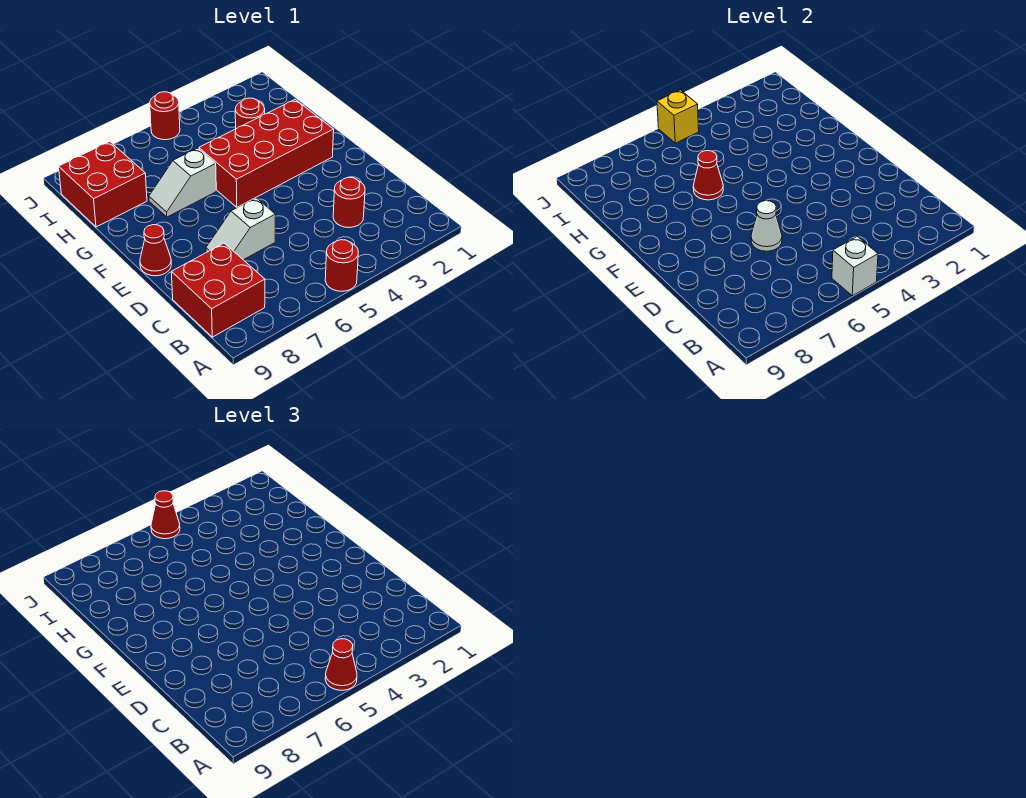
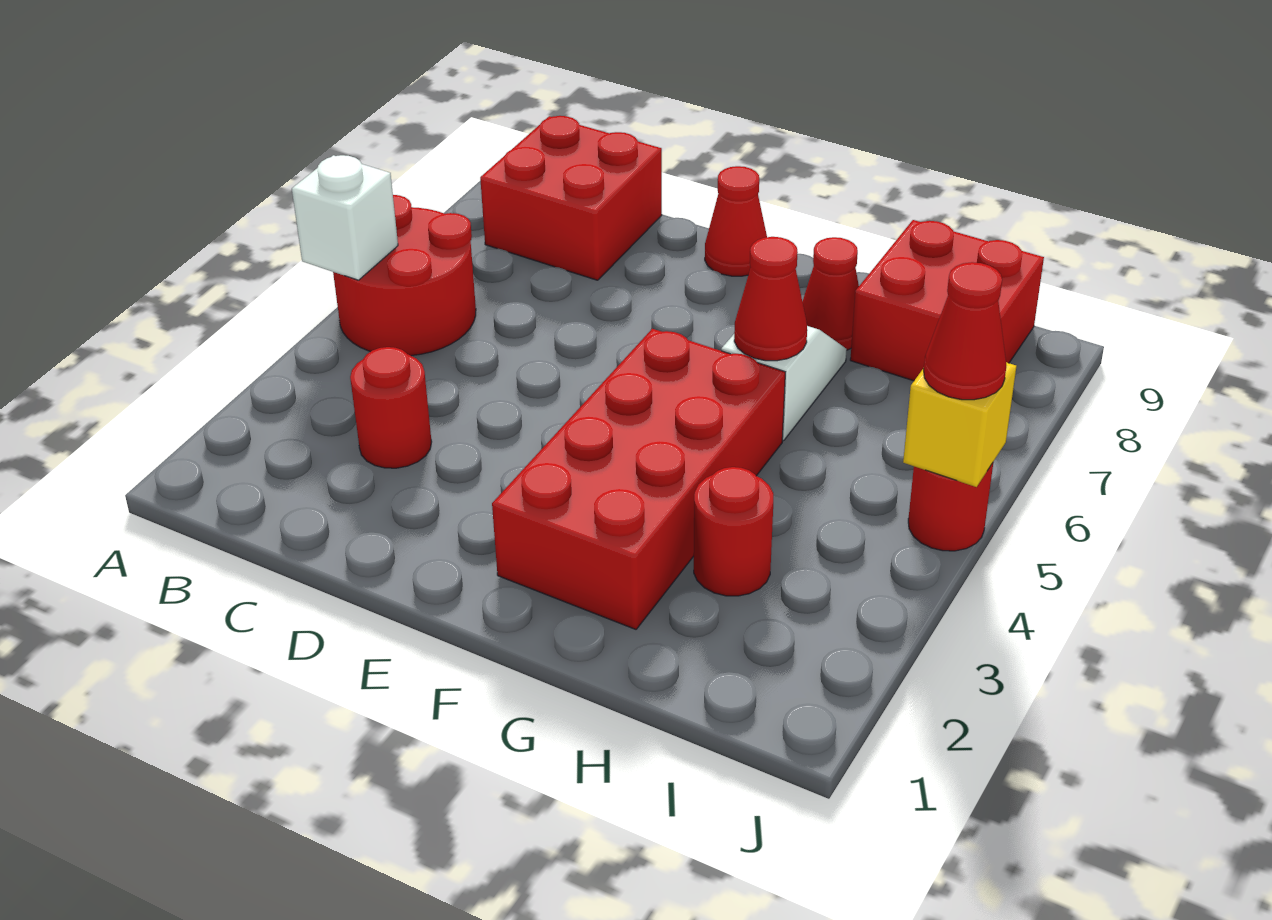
red 1x1 round brick [325,240,358,291] -> red 2x2 round brick [333,195,476,356]
red 1x1 cone [325,639,357,690] -> red 1x1 cone moved to [802,237,859,350]
white 1x2 slope [206,198,276,260] -> none
white 1x1 cone [751,201,782,251] -> none

